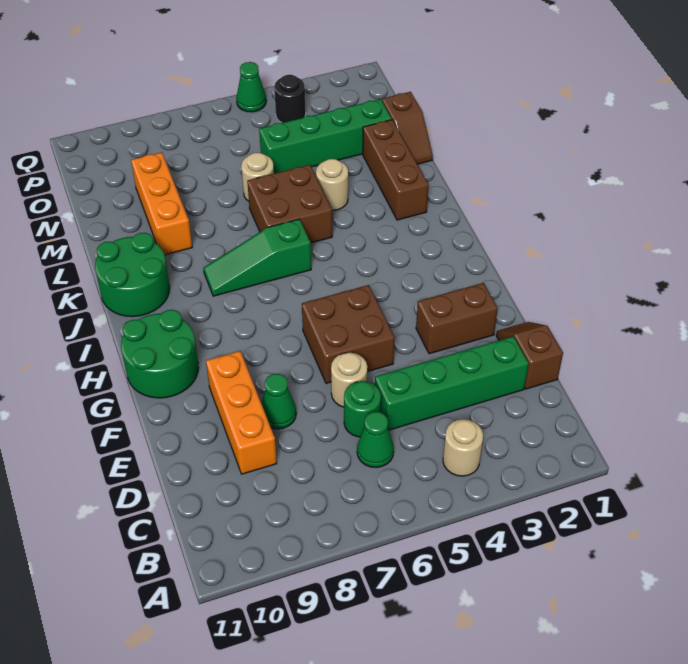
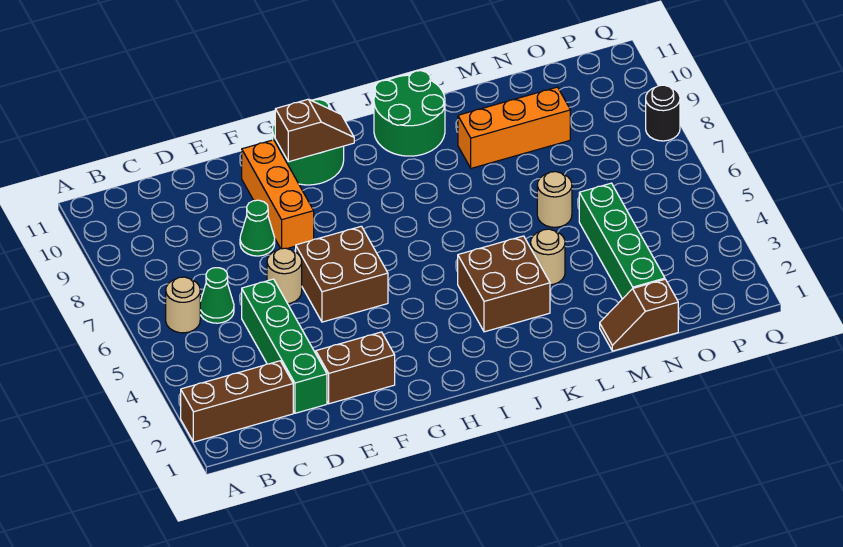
tan 1x1 round brick [443,419,483,476] -> tan 1x1 round brick moved to [166,277,200,333]
brown 1x2 slope [496,322,563,389] -> brown 1x2 slope moved to [275,99,354,162]
green 1x1 round brick [344,381,381,437] -> none
orange 1x3 brick [206,351,277,474] -> orange 1x3 brick turned to [242,140,314,249]
brown 1x2 brick [416,283,498,354] -> brown 1x2 brick turned to [316,332,395,404]
green 1x3 slope [203,219,311,296] -> none
brown 1x3 brick [363,120,429,220] -> brown 1x3 brick moved to [181,361,293,442]
brown 2x2 brick [247,165,332,243] -> brown 2x2 brick moved to [458,236,550,332]
black 1x1 round brick [274,75,306,123] -> black 1x1 round brick moved to [646,85,680,141]
green 1x1 cone [236,62,266,112] -> none

